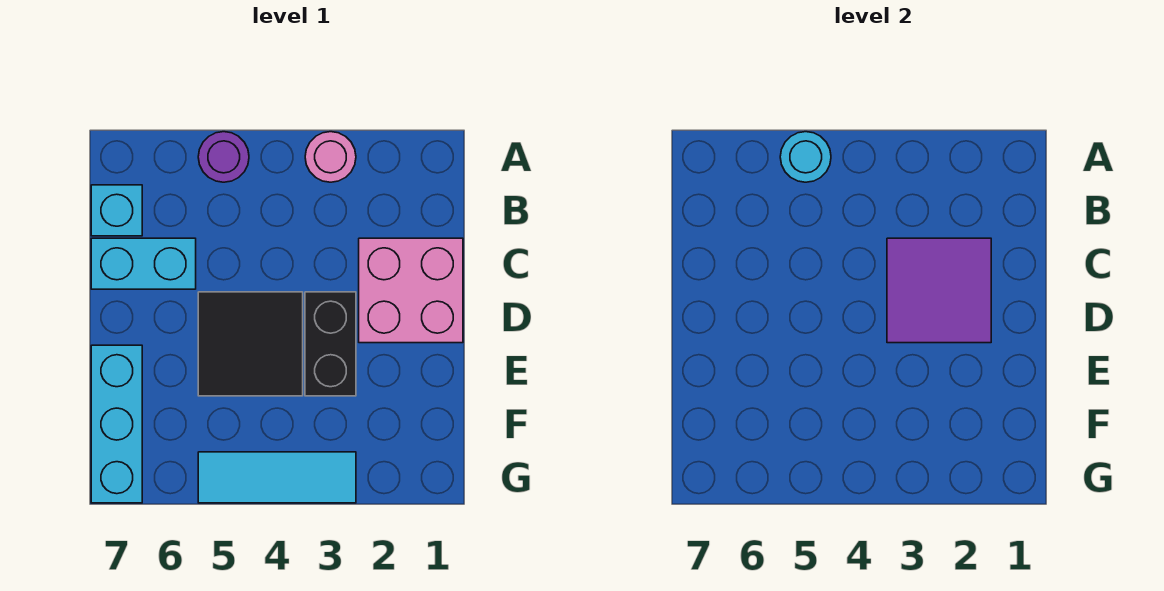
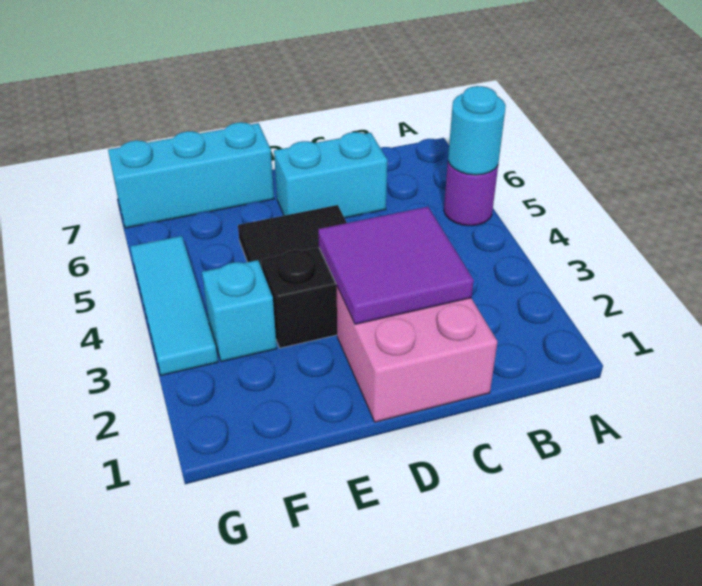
pink 1x1 round brick [305,132,356,182] -> none
cyan 1x1 brick [91,185,142,236] -> cyan 1x1 brick moved to [202,260,277,362]
cyan 1x2 brick [91,238,196,289] -> cyan 1x2 brick turned to [274,132,387,218]

